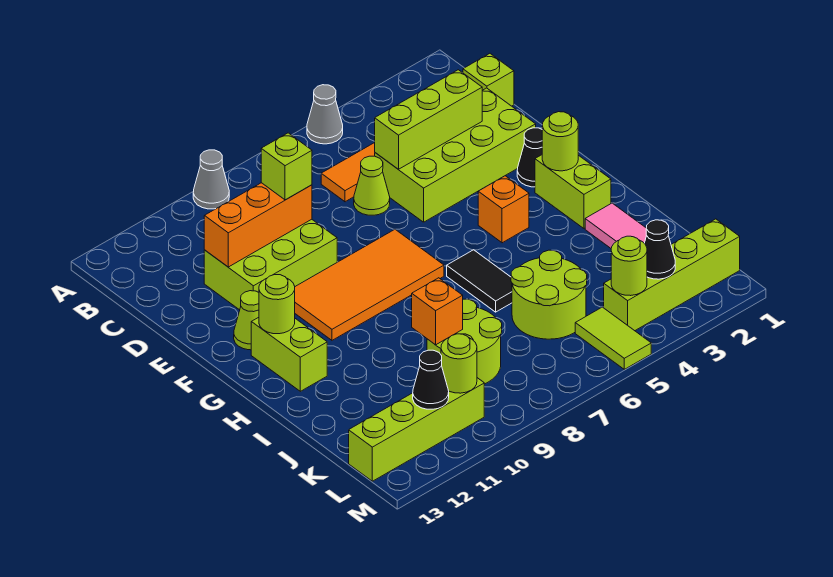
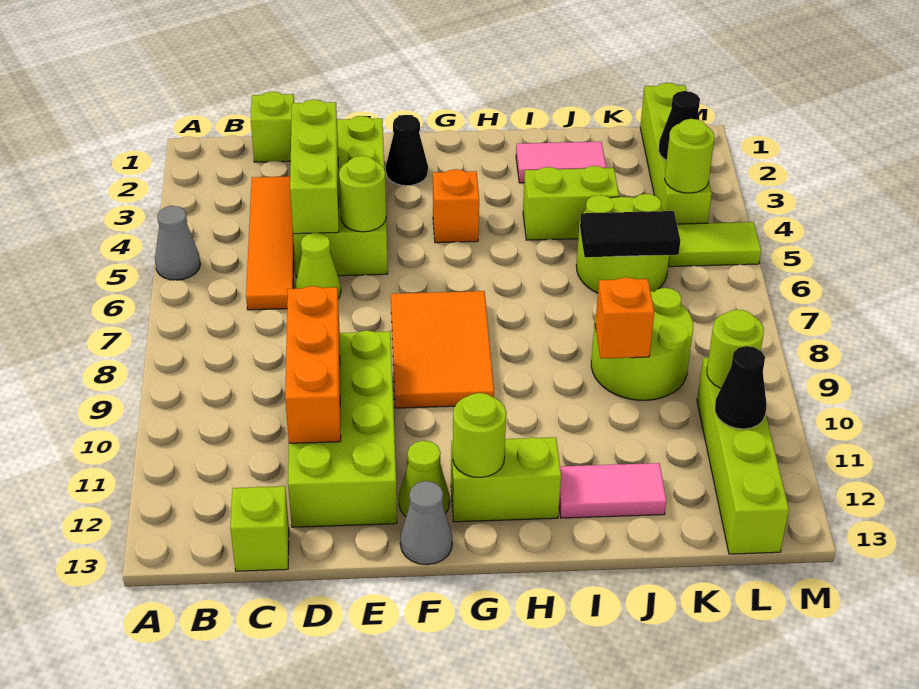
grey 1x1 cone [193,150,229,209] -> grey 1x1 cone moved to [400,481,452,565]
lime 2x3 brick [204,219,337,310] -> lime 2x4 brick [288,330,397,527]
lime 1x1 brick [261,133,312,200] -> lime 1x1 brick moved to [230,486,289,571]
orange 2x4 tile [295,229,444,340] -> orange 2x3 tile [391,291,494,408]
lime 1x2 brick [535,155,611,228] -> lime 1x2 brick moved to [523,166,619,240]
lime 1x1 round brick [542,112,578,171] -> lime 1x1 round brick moved to [339,156,386,232]
black 1x2 tile [447,250,512,312] -> black 1x2 tile moved to [580,211,680,257]
none -> pink 1x2 tile [559,463,666,518]

